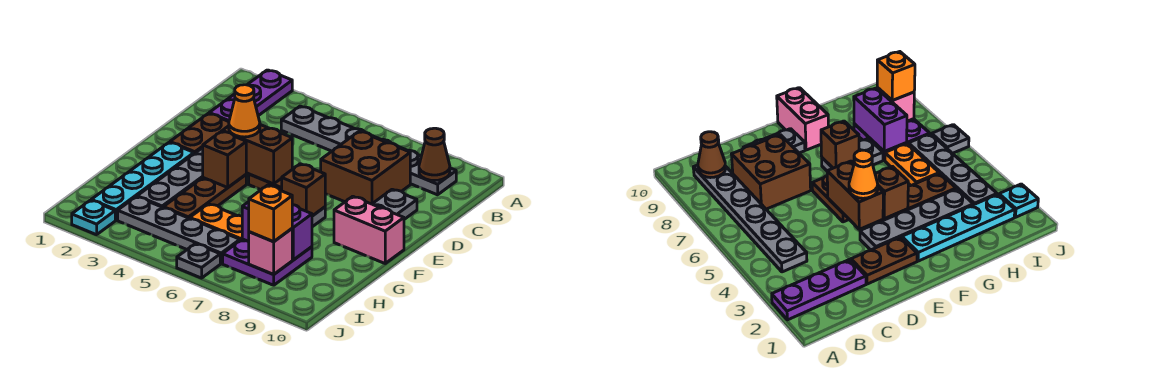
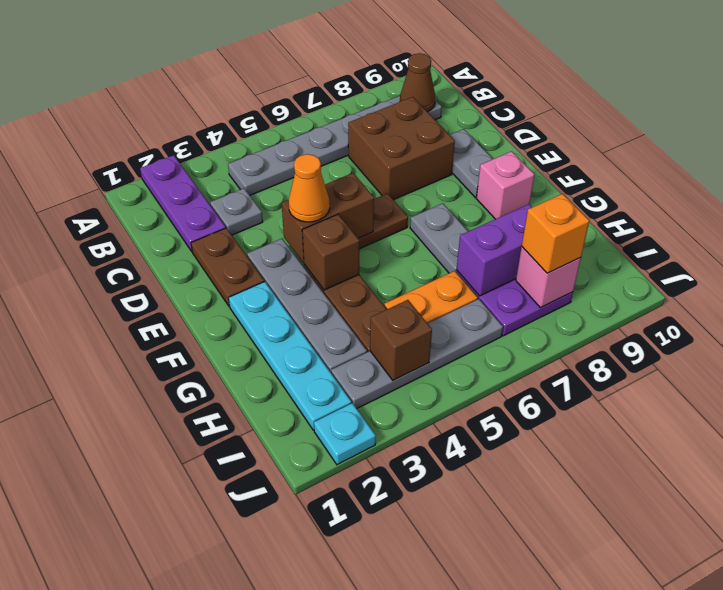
brown 1x1 brick [282,164,325,216] -> brown 1x1 brick moved to [370,300,432,380]
pink 1x2 brick [334,196,404,263] -> pink 1x1 brick [476,151,535,219]
grey 1x1 plate [177,244,220,278] -> grey 1x1 plate moved to [210,188,263,235]

